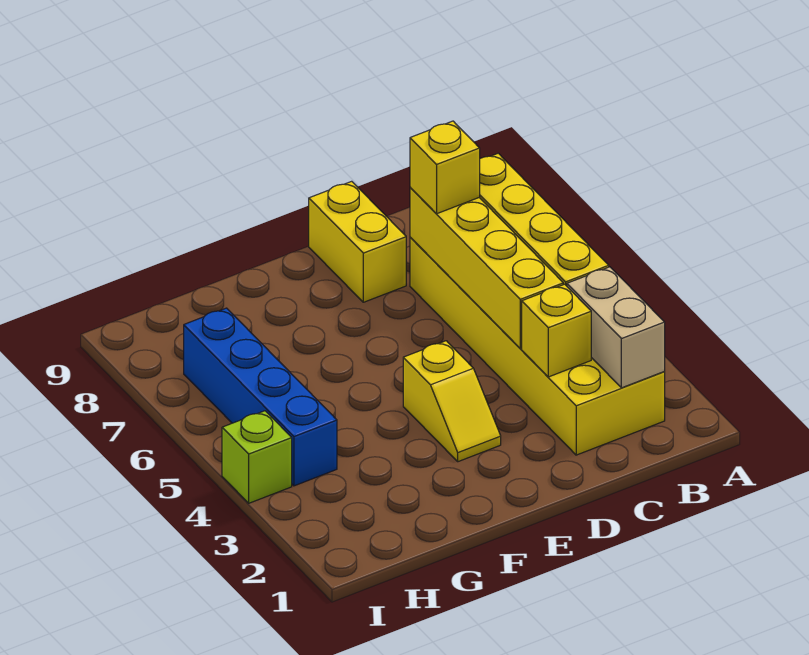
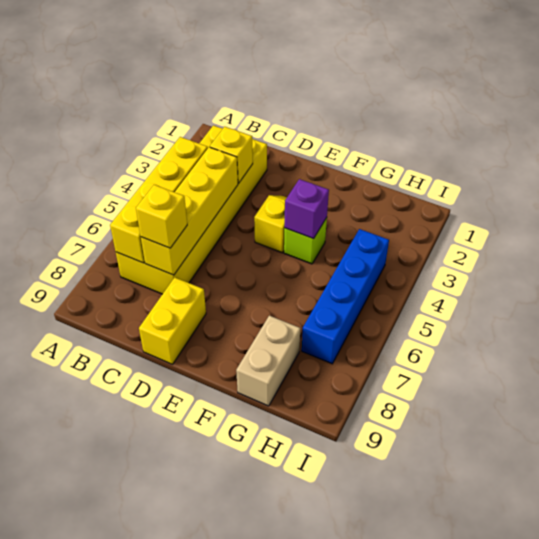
tan 1x2 brick [567,267,665,388] -> tan 1x2 brick moved to [236,316,300,406]
none -> purple 1x1 brick [285,179,329,239]
lime 1x1 brick [222,411,292,503] -> lime 1x1 brick moved to [284,218,327,264]

